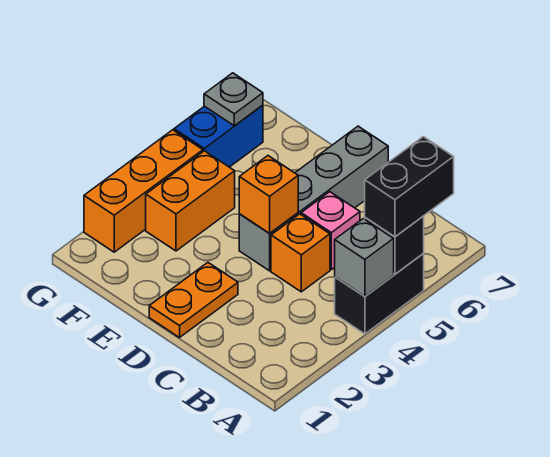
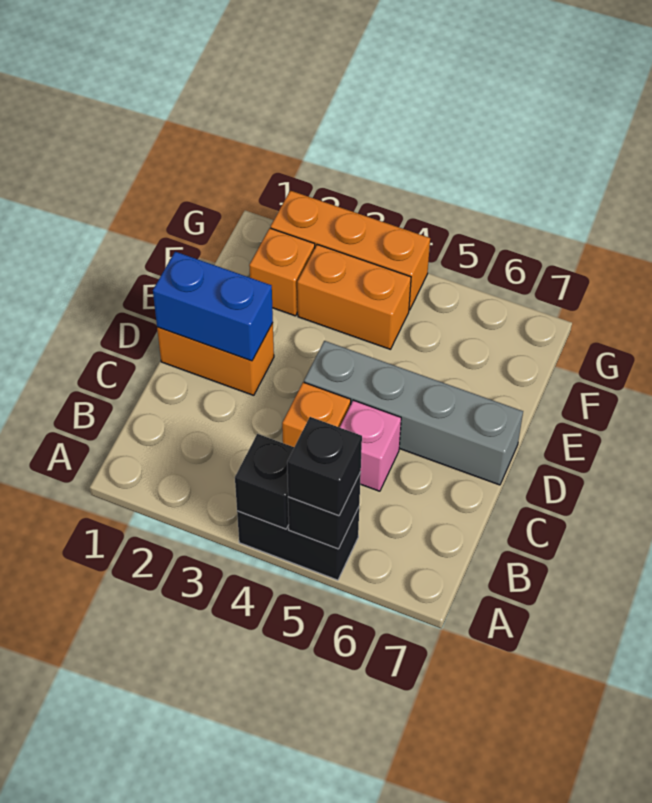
grey 1x1 brick [335,219,394,297] -> black 1x1 brick [235,434,294,529]
black 1x2 brick [365,137,454,237] -> black 1x1 brick [287,417,362,516]
orange 1x2 plate [149,263,238,338] -> orange 1x2 brick [157,323,274,395]
orange 1x1 brick [239,156,298,234] -> orange 1x1 brick moved to [249,228,315,316]
blue 1x2 brick [174,105,263,167] -> blue 1x2 brick moved to [153,252,273,361]
grey 1x1 plate [204,73,263,126] -> none

